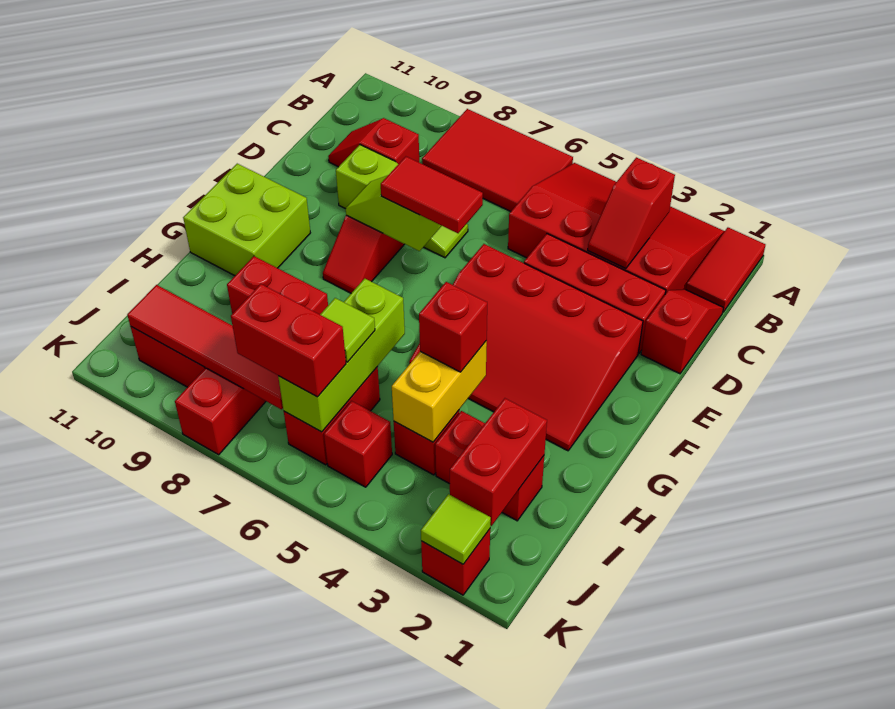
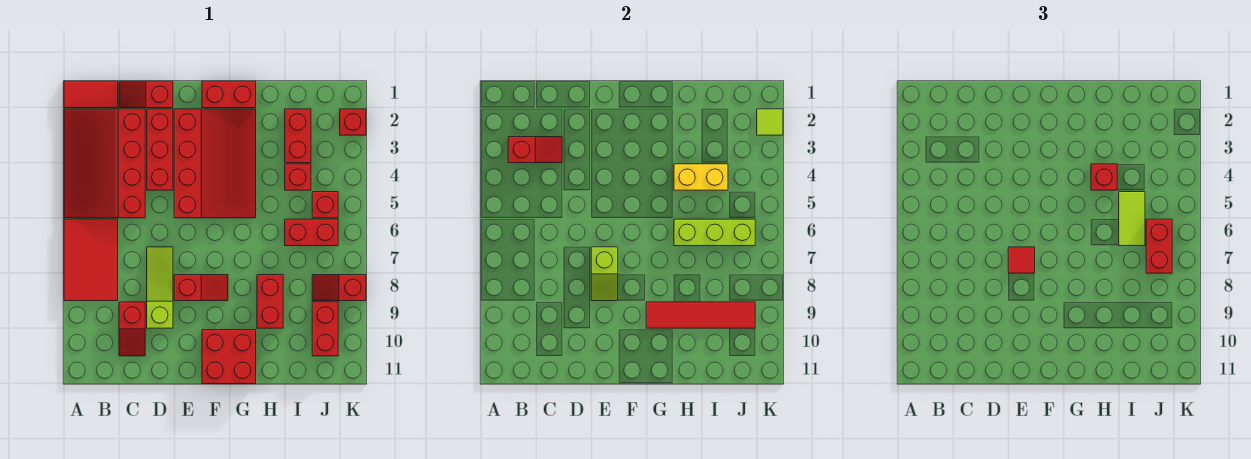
red 1x2 tile [381,157,483,233] -> red 1x1 tile [1008,247,1035,273]
lime 2x2 brick [183,164,310,276] -> red 2x2 brick [202,330,256,384]
red 1x2 brick [450,398,547,526] -> red 1x2 brick moved to [202,81,256,108]
lime 1x1 tile [320,298,375,362] -> lime 1x2 tile [1119,192,1145,246]
red 1x4 tile [127,285,283,409] -> red 1x4 tile turned to [646,302,755,328]

